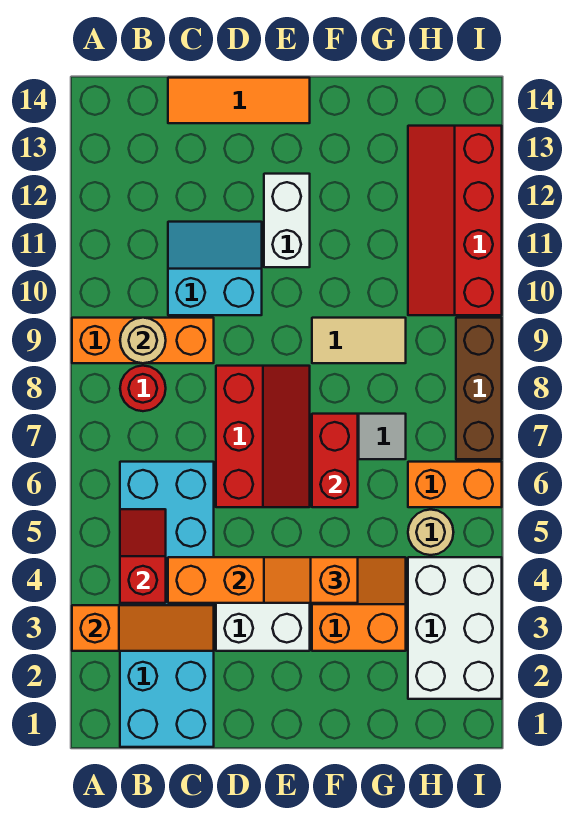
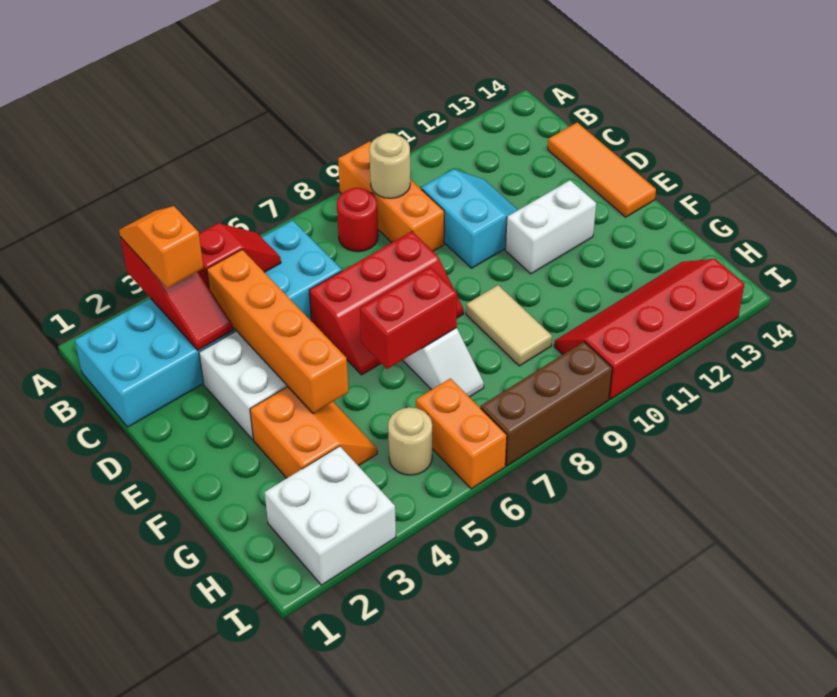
orange 1x3 slope [72,605,214,651] -> red 1x3 slope [120,237,233,350]
orange 1x2 slope [264,557,358,603] -> orange 1x2 slope moved to [119,206,204,288]
white 2x3 brick [408,557,502,699] -> white 2x2 brick [264,446,396,585]

